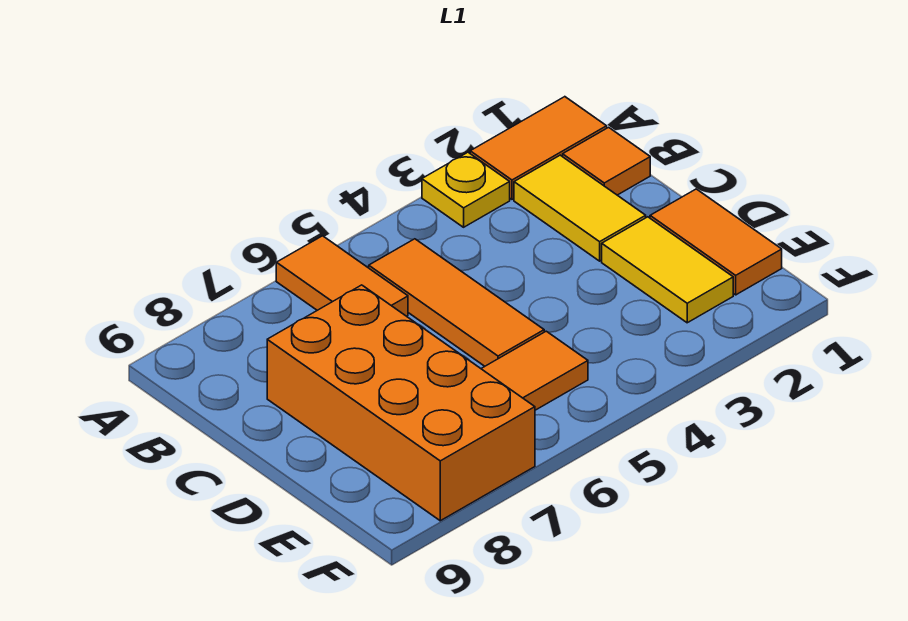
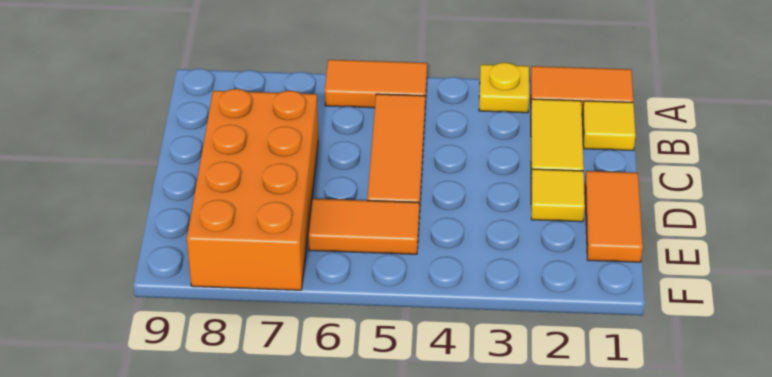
orange 1x2 tile [276,236,408,316] -> orange 1x2 tile turned to [325,60,427,108]
orange 1x1 tile [563,127,650,195] -> yellow 1x1 tile [582,101,636,151]
yellow 1x2 tile [602,217,733,323] -> yellow 1x1 tile [531,169,585,222]

